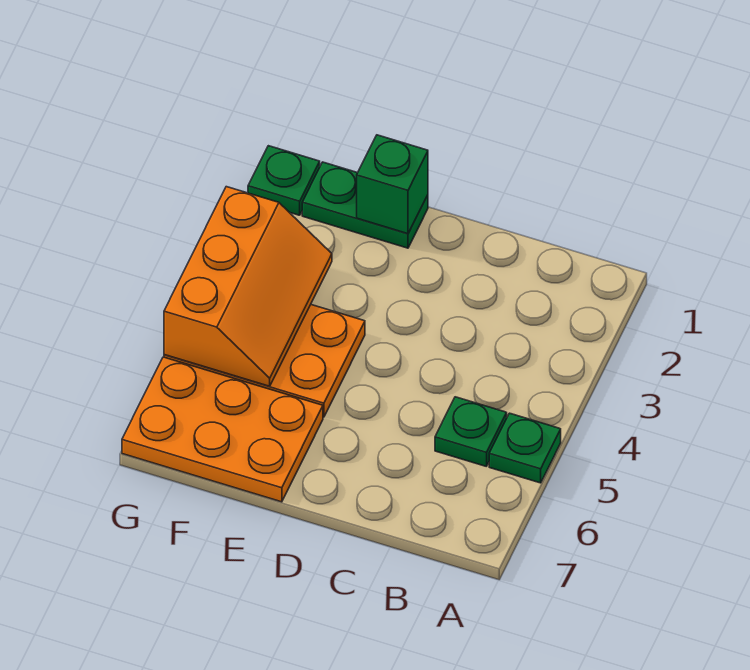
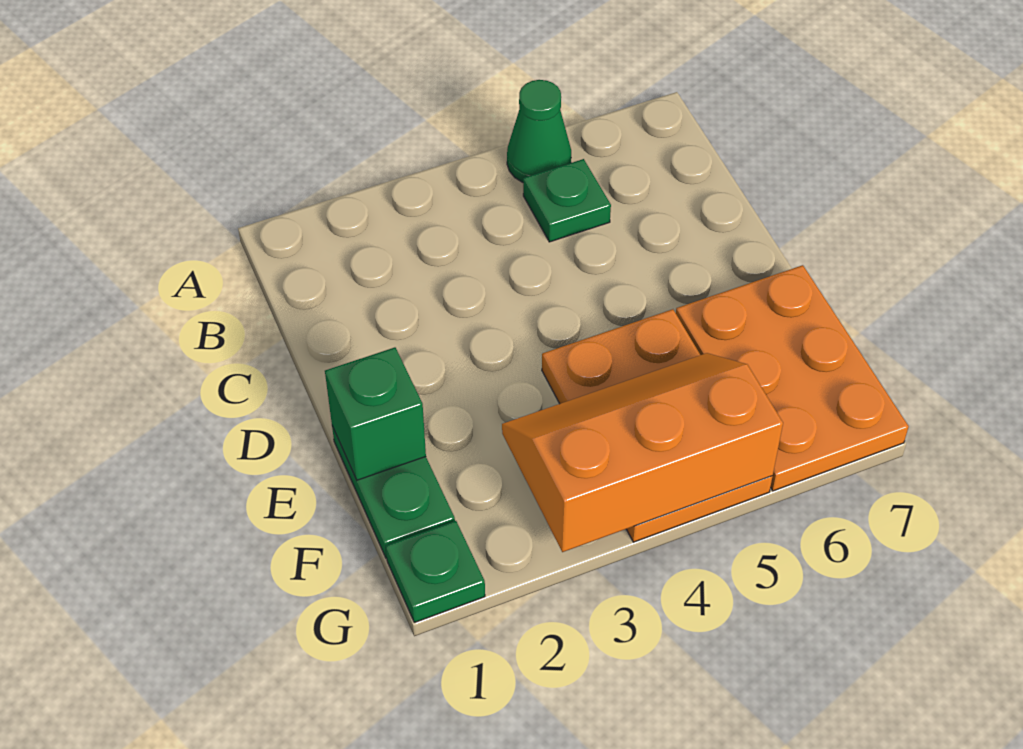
green 1x1 plate [489,413,561,483] -> green 1x1 cone [507,80,571,182]

